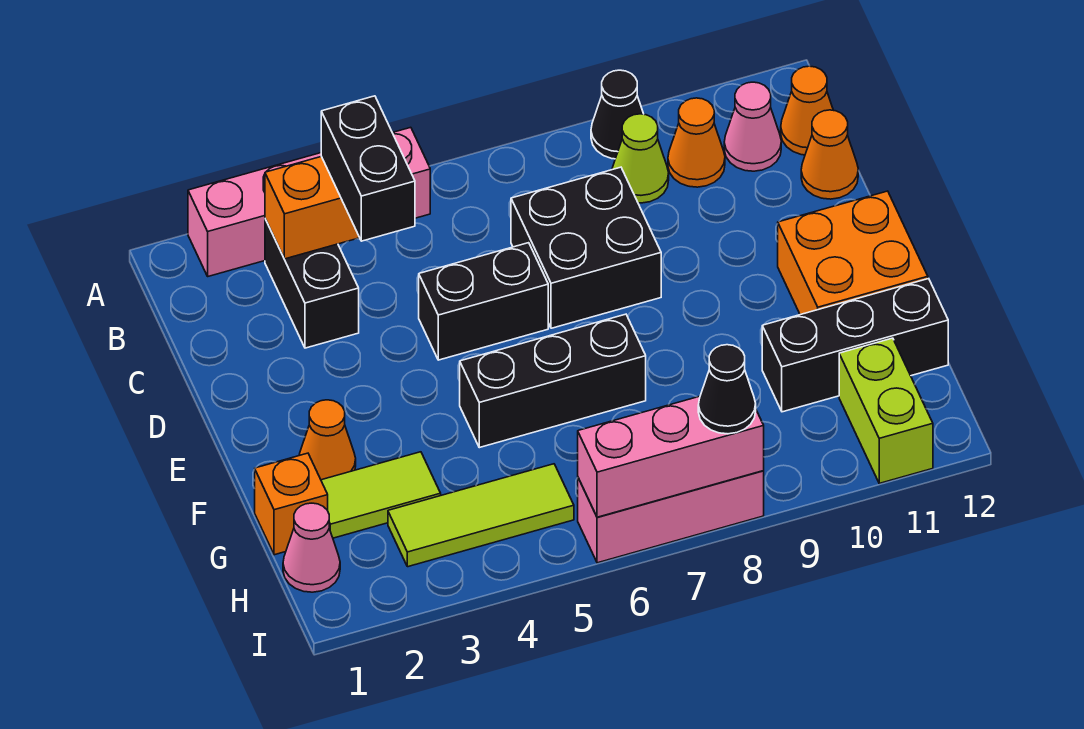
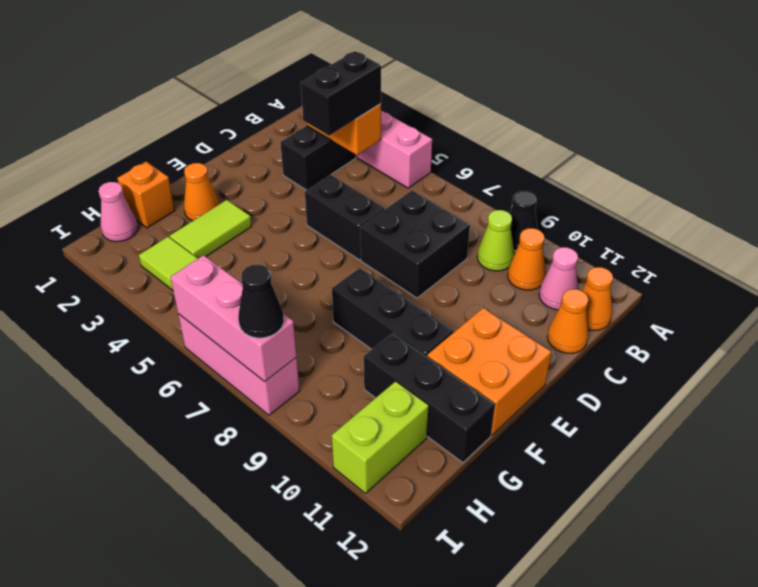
black 1x3 brick [460,314,646,448] -> black 1x3 brick moved to [332,268,454,356]
lime 1x2 tile [321,452,441,538] -> lime 1x2 tile turned to [170,200,252,258]

